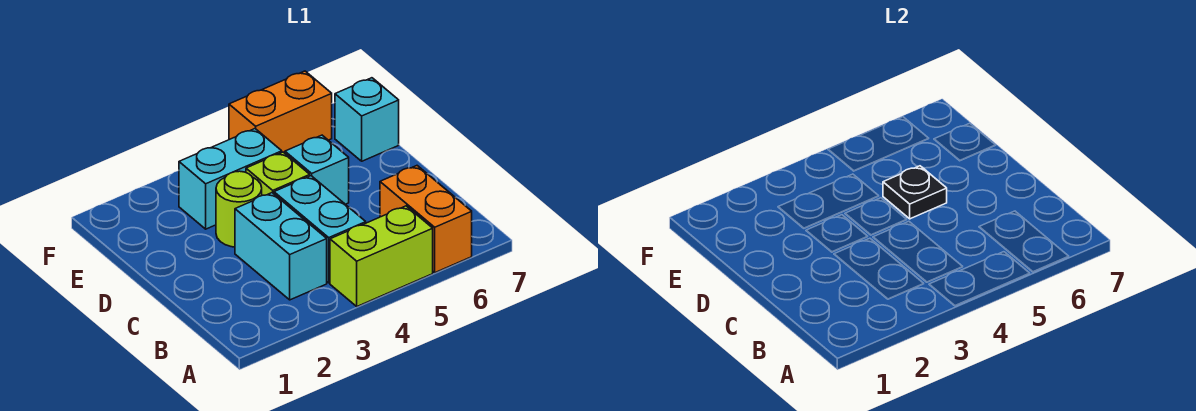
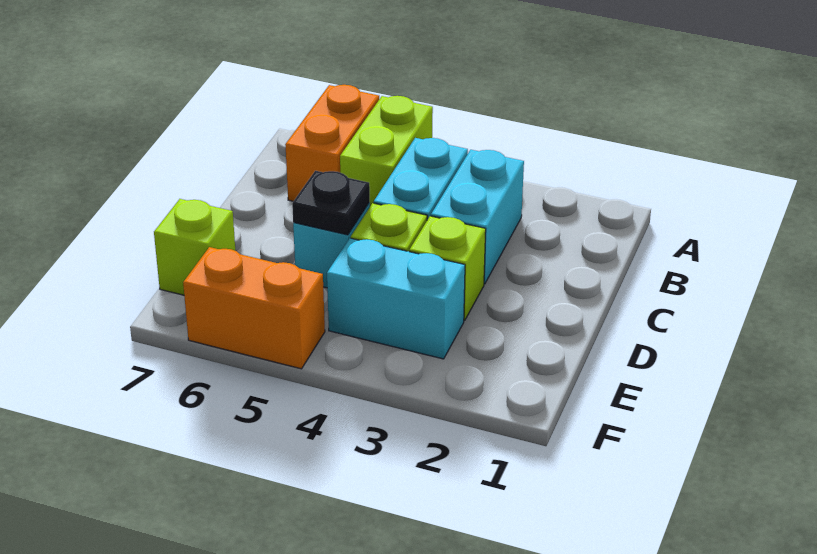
lime 1x2 brick [330,206,433,306] -> lime 1x2 brick turned to [340,96,433,206]
lime 1x1 round brick [216,171,262,247] -> lime 1x1 brick [409,216,486,321]
cyan 1x1 brick [335,78,399,161] -> lime 1x1 brick [154,199,235,295]

